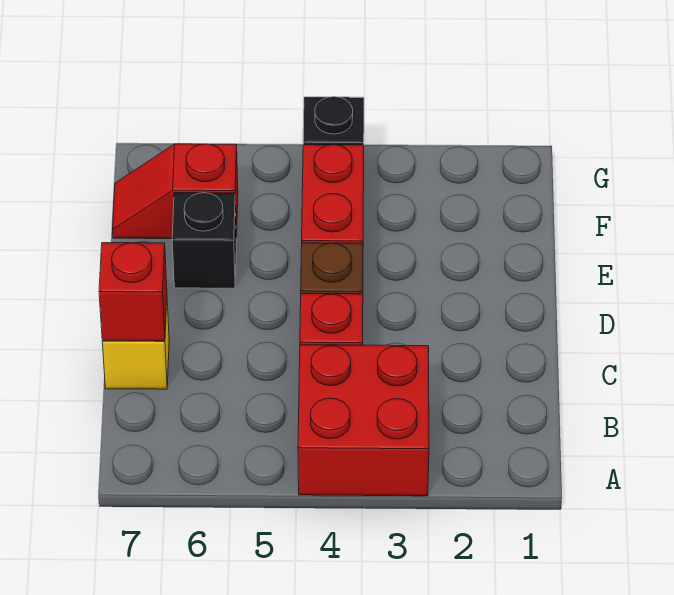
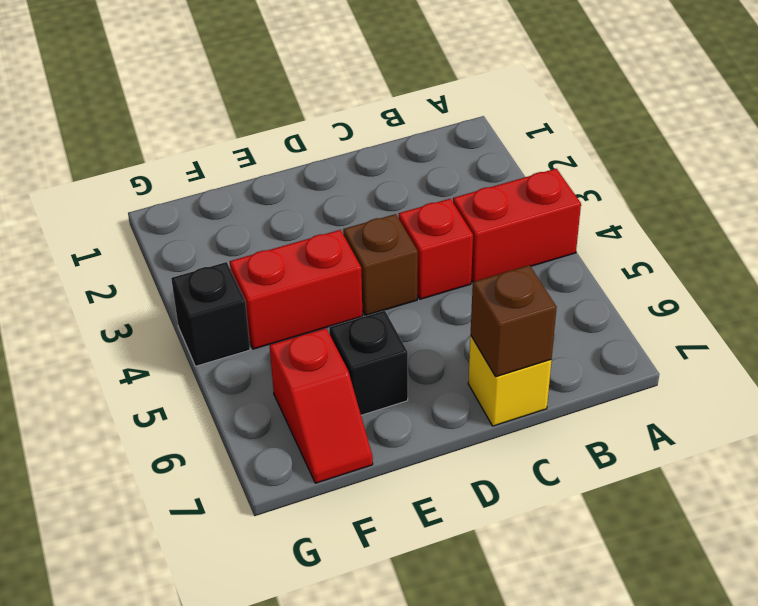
red 2x2 brick [298,345,429,496] -> red 1x2 brick [453,169,581,282]
red 1x1 brick [99,243,167,341] -> brown 1x1 brick [471,265,557,377]

